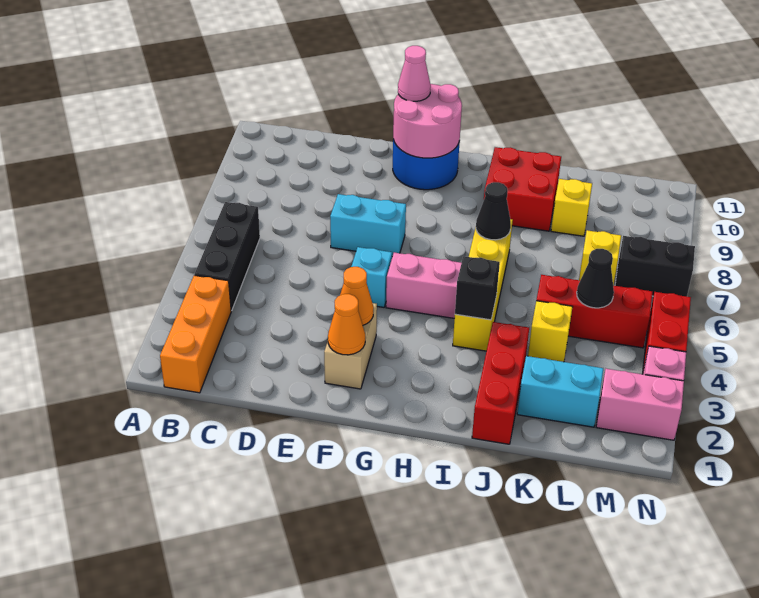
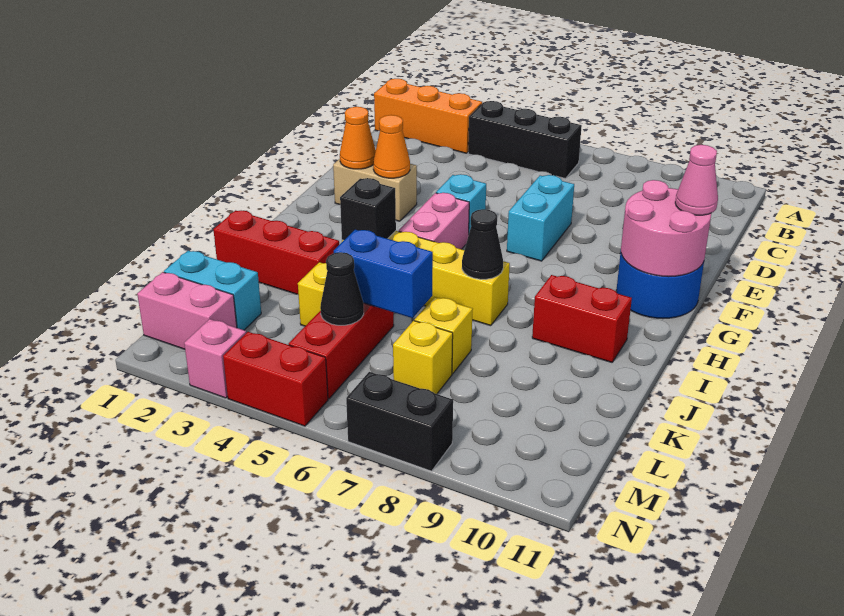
red 2x2 brick [484,147,561,231] -> red 1x2 brick [532,275,632,362]
cyan 1x2 brick [517,356,603,427] -> cyan 1x2 brick turned to [164,251,261,330]
none -> blue 1x2 brick [334,230,433,318]
yellow 1x1 brick [551,179,592,236] -> yellow 1x1 brick moved to [415,297,473,374]
pink 1x2 brick [596,369,684,440] -> pink 1x2 brick turned to [137,272,237,349]
black 1x2 brick [615,236,695,297] -> black 1x2 brick turned to [346,372,453,471]

